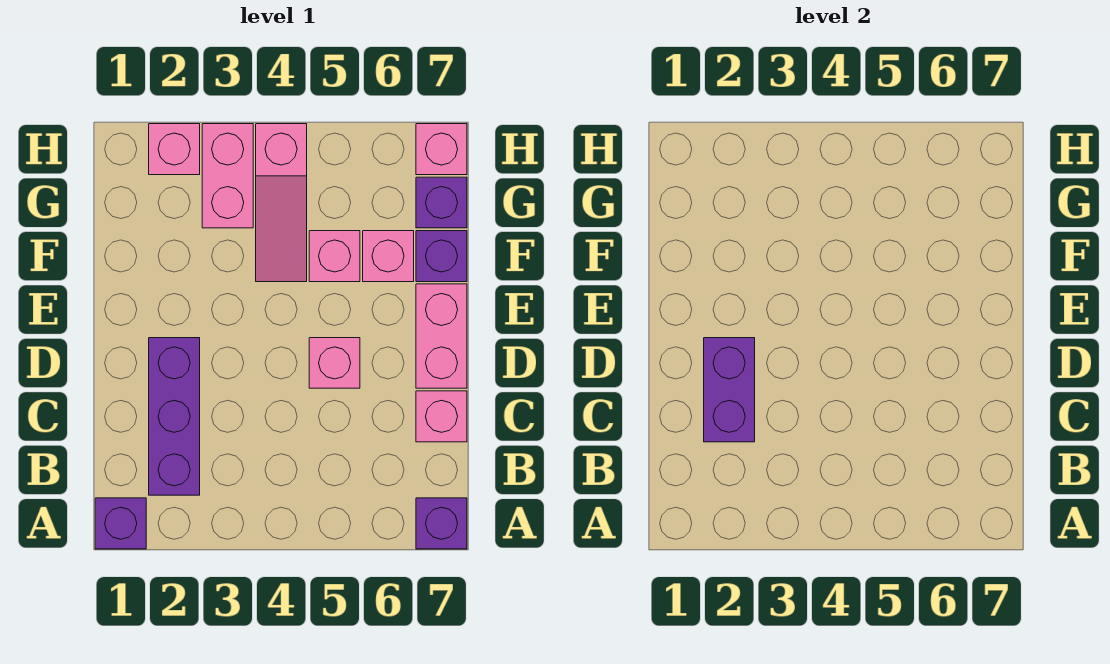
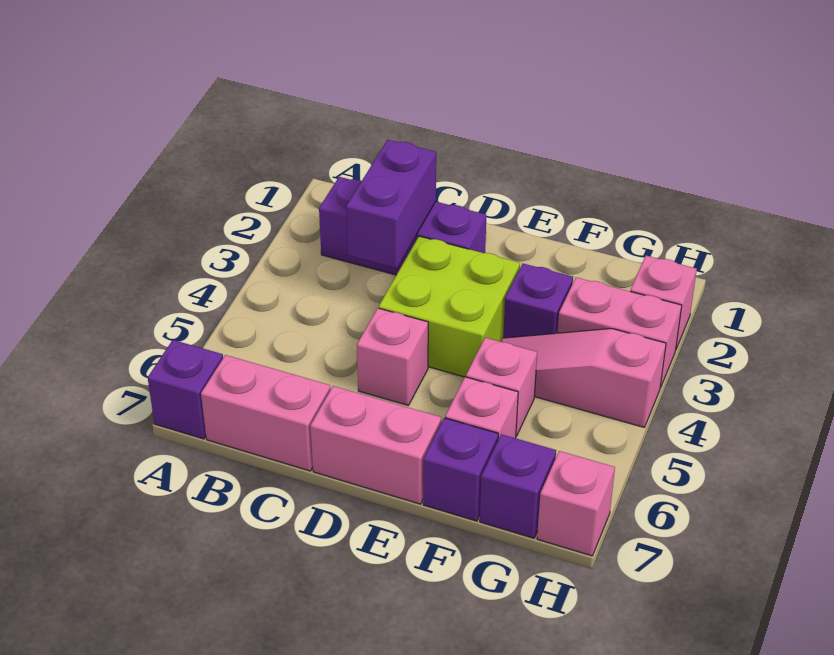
purple 1x1 brick [95,498,146,549] -> purple 1x1 brick moved to [503,264,573,338]
purple 1x2 brick [704,338,755,442] -> purple 1x2 brick turned to [346,140,436,268]
pink 1x1 brick [416,391,467,442] -> pink 1x2 brick [201,355,331,471]
none -> lime 2x2 brick [379,236,520,377]

